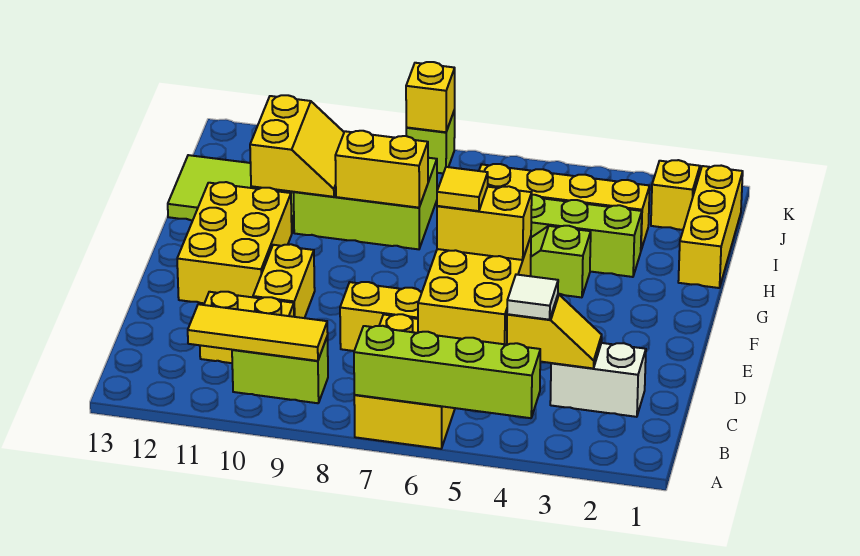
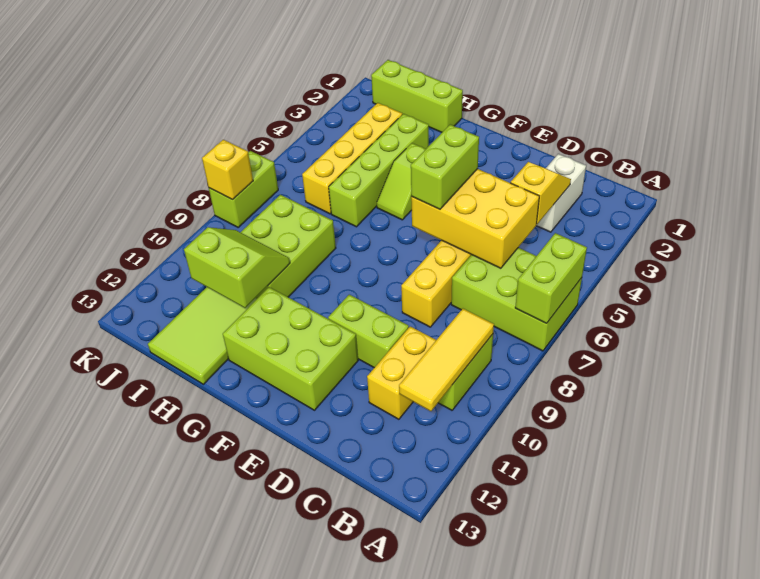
lime 1x4 brick [354,326,540,418] -> lime 1x2 brick [515,233,587,323]
yellow 2x3 brick [354,314,455,449] -> lime 2x3 brick [451,248,582,351]
white 1x1 tile [507,275,558,320] -> none
yellow 1x2 brick [253,244,315,318] -> lime 1x2 brick [328,295,409,368]
yellow 1x2 brick [437,186,532,260] -> lime 1x2 brick [411,125,479,209]
yellow 1x1 tile [437,167,488,211] -> none
yellow 2x3 brick [177,182,292,303] -> lime 2x3 brick [223,287,358,410]
yellow 1x3 brick [678,166,743,288] -> lime 1x3 brick [371,60,463,132]
yellow 1x2 brick [335,131,428,208] -> none
yellow 2x2 slope [250,95,344,197] -> lime 2x2 slope [184,227,290,308]
yellow 1x1 brick [651,160,700,230] -> none
lime 1x1 brick [406,110,455,173] -> lime 1x2 brick [209,151,278,227]

